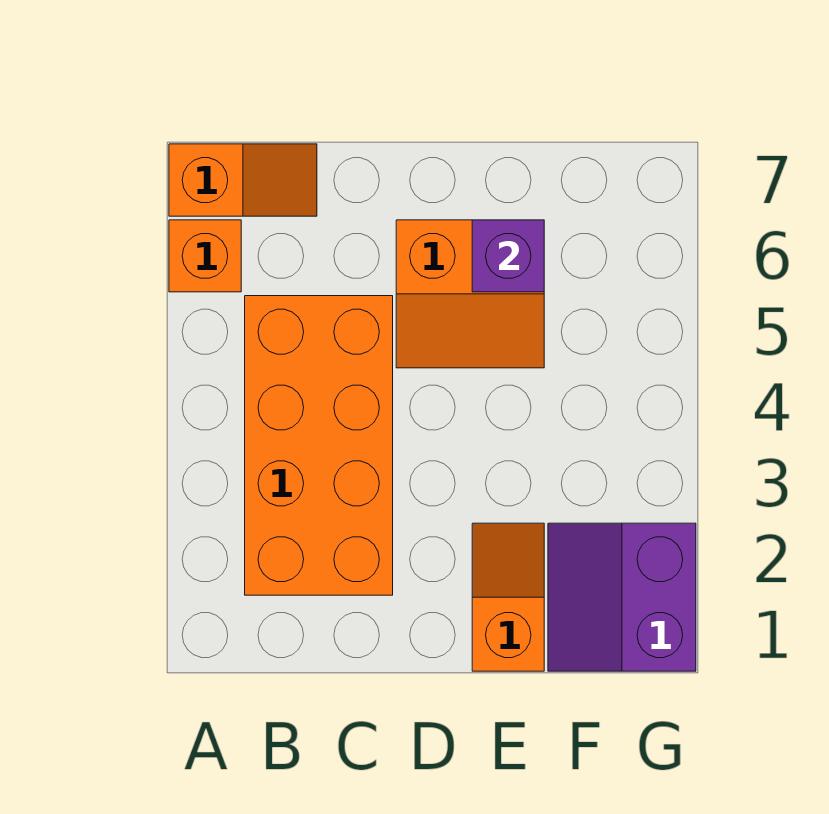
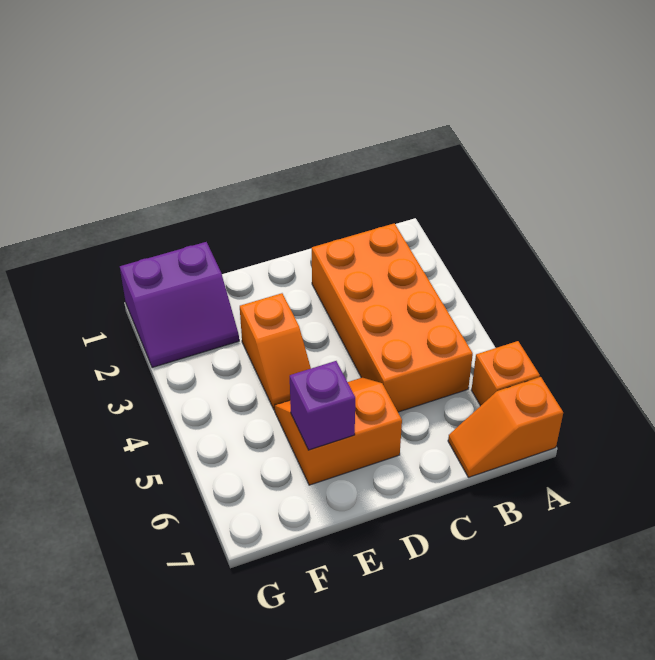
orange 1x2 slope [472,523,544,671] -> orange 1x2 slope moved to [240,293,311,410]
purple 2x2 slope [548,523,696,671] -> purple 2x2 slope turned to [120,242,239,368]

